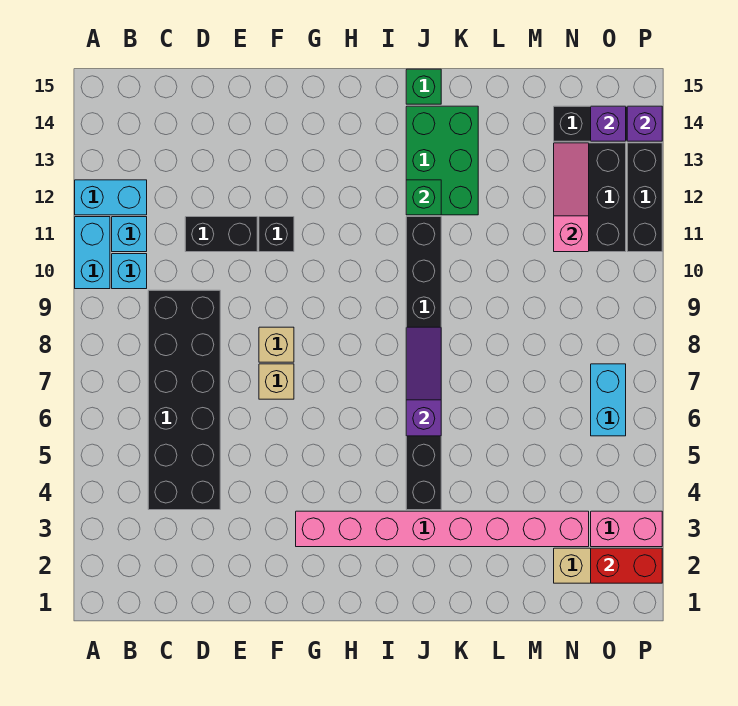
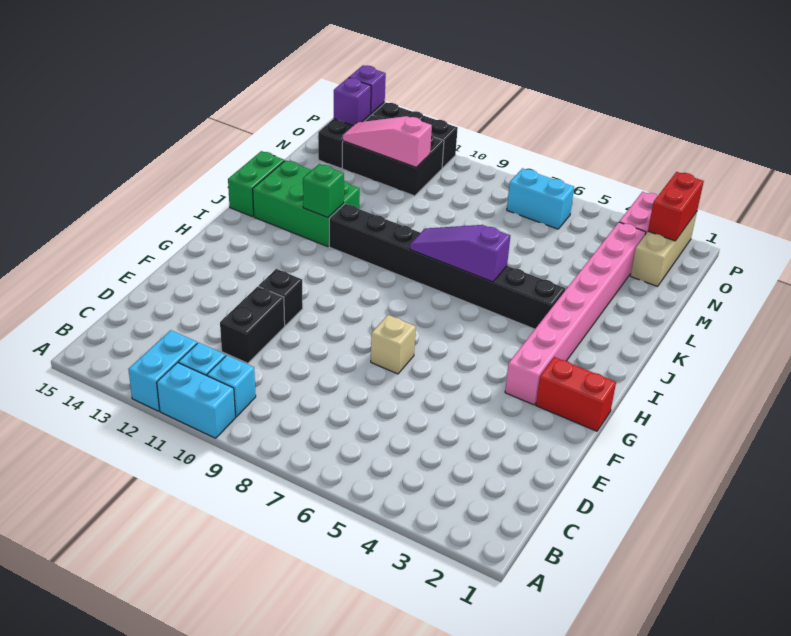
black 2x6 brick [148,290,220,510] -> none
tan 1x1 brick [259,327,294,362] -> none
none -> red 1x2 brick [536,357,616,431]
green 1x1 brick [406,69,441,104] -> green 1x2 brick [228,151,284,217]

